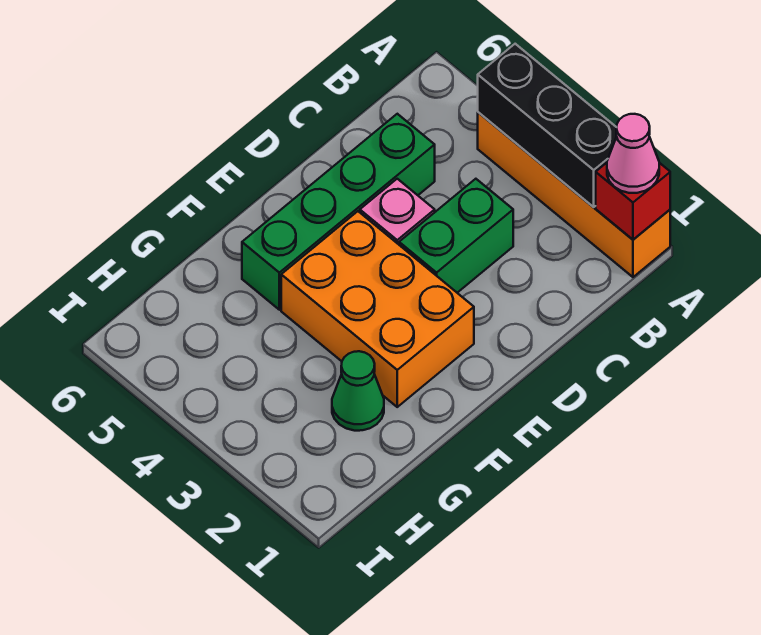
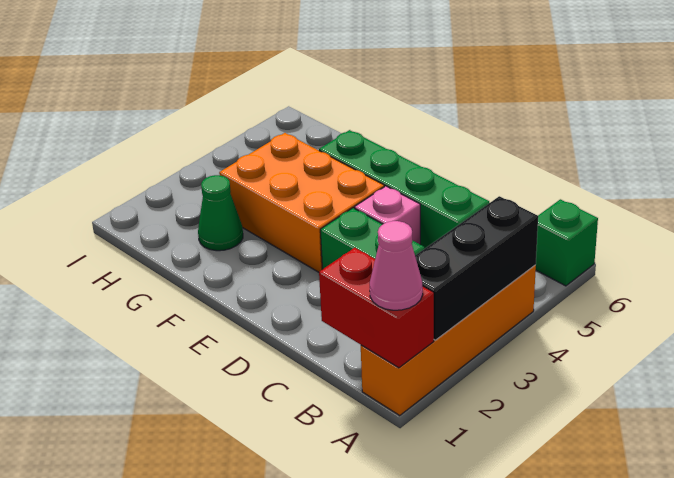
red 1x1 brick [596,163,670,240] -> red 1x2 brick [319,248,434,368]
none -> green 1x1 brick [536,199,598,286]
orange 2x3 brick [281,211,474,407] -> orange 2x3 brick turned to [219,133,384,272]

